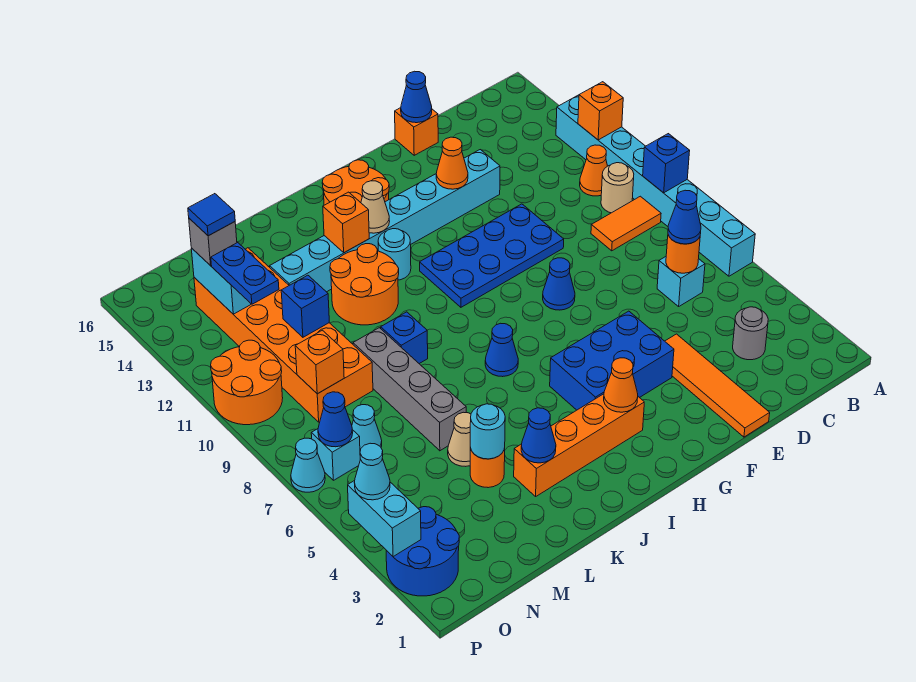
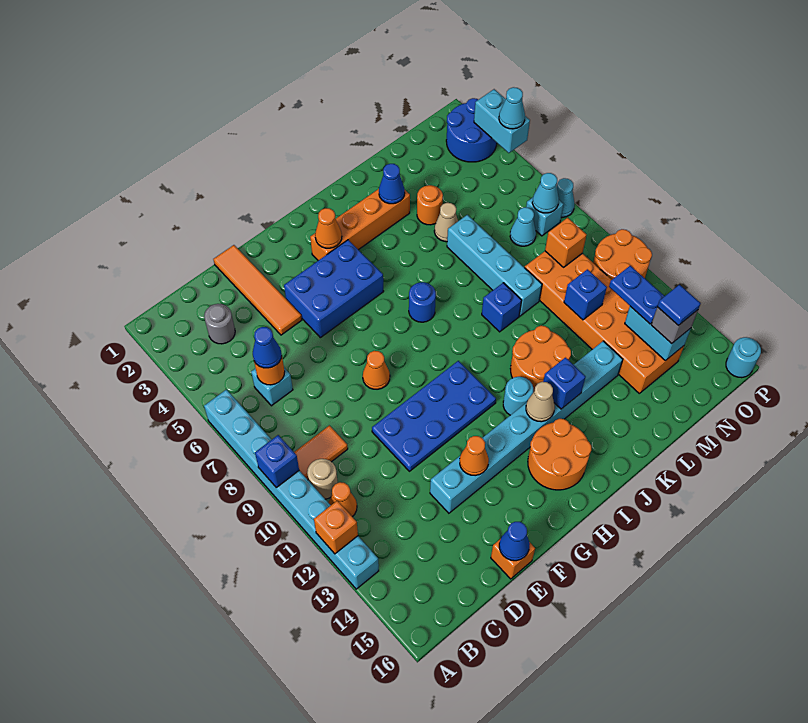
blue 1x1 cone [543,258,575,310] -> orange 1x1 cone [363,351,390,389]
blue 1x1 cone [485,323,518,377] -> blue 1x1 round brick [409,282,436,322]
orange 1x1 brick [323,192,369,253] -> blue 1x1 brick [543,358,586,409]
cyan 1x1 round brick [470,404,505,459] -> cyan 1x1 round brick moved to [726,337,761,378]
grey 1x4 brick [353,328,466,451] -> cyan 1x4 brick [447,215,542,316]
blue 1x1 cone [318,392,353,447] -> cyan 1x1 cone [532,173,559,213]

